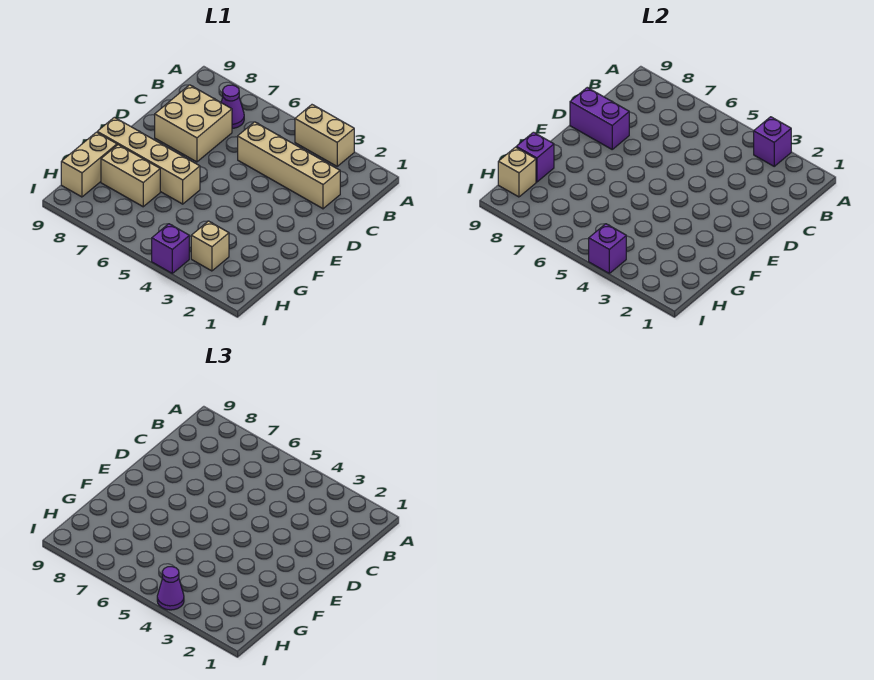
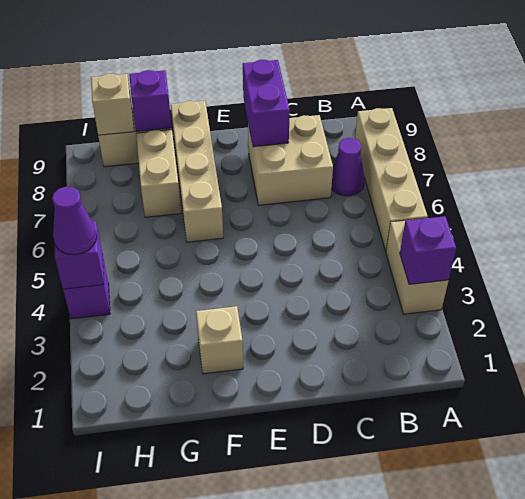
tan 1x4 brick [238,122,340,209] -> tan 1x4 brick moved to [355,108,428,251]
tan 1x1 brick [191,221,229,271] -> tan 1x1 brick moved to [196,306,243,374]

